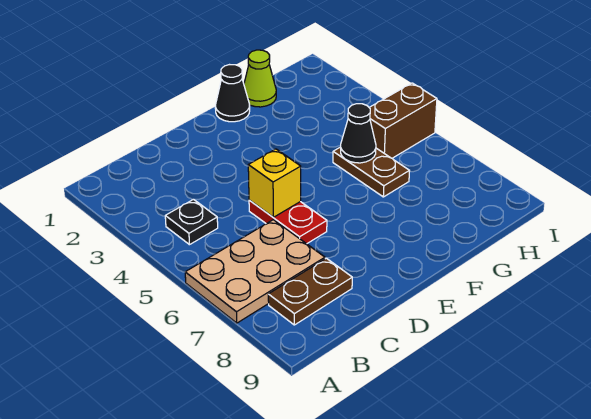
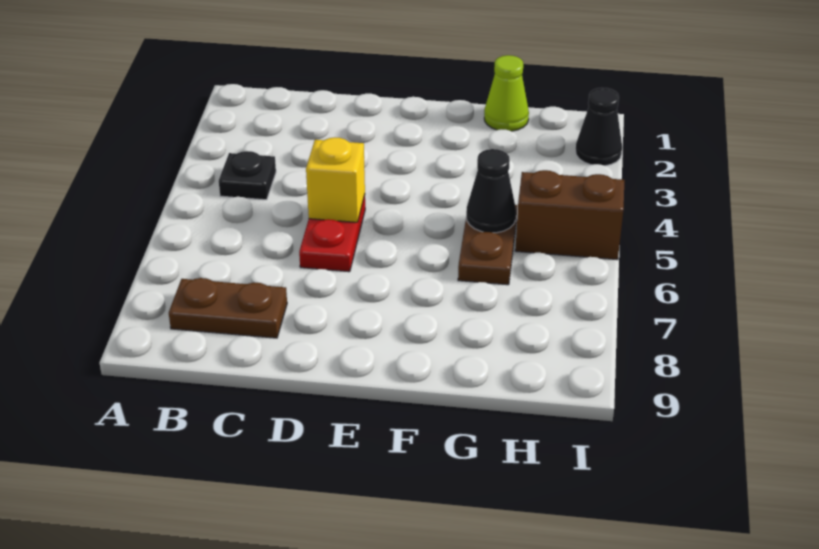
tan 2x3 plate [185,220,325,323] -> none
black 1x1 cone [215,65,250,122] -> black 1x1 cone moved to [576,88,622,166]

